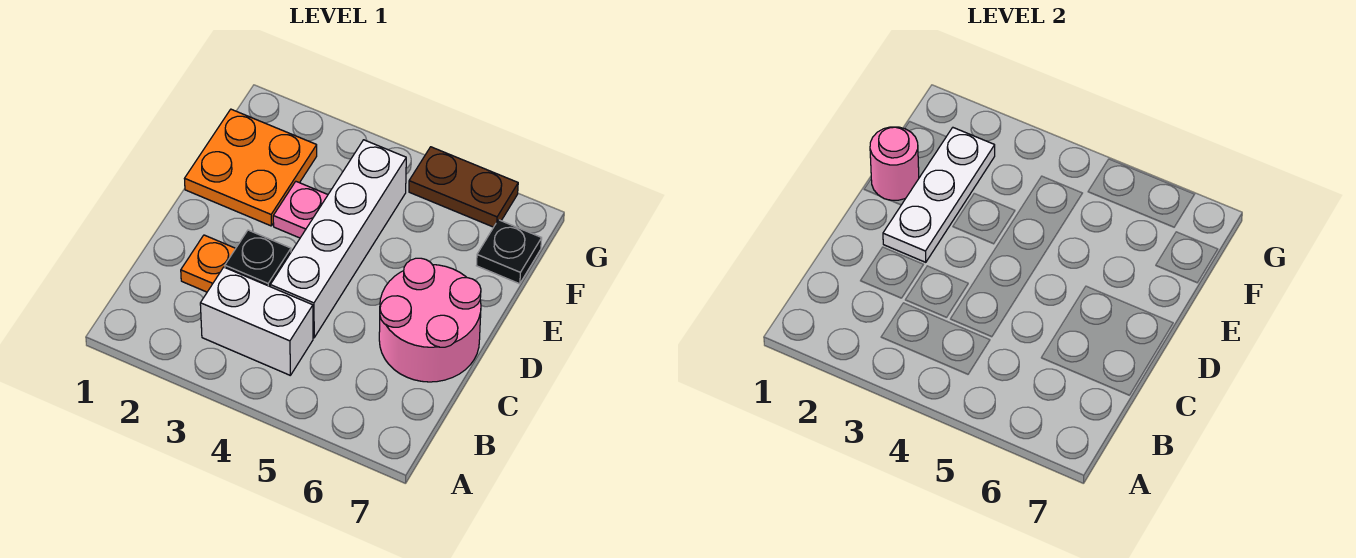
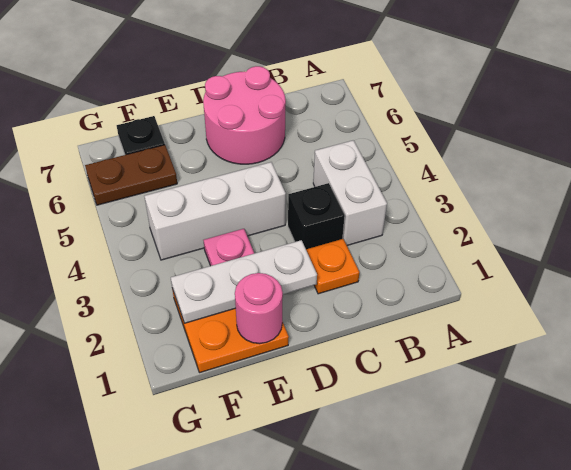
white 1x4 brick [270,140,406,338] -> white 1x3 brick [144,162,286,260]
brown 1x2 plate [409,147,518,227] -> brown 1x2 plate turned to [85,145,177,205]

